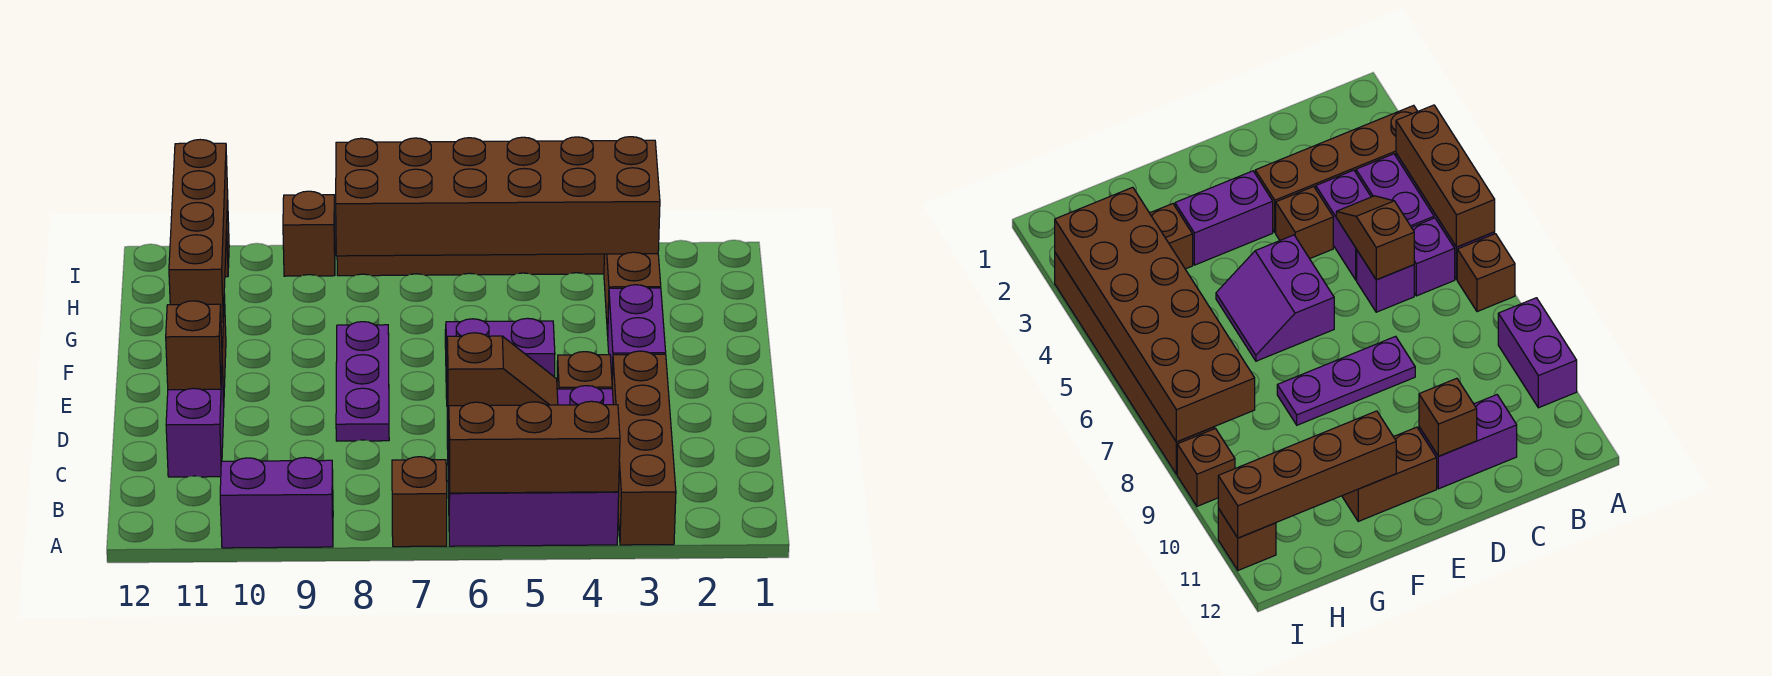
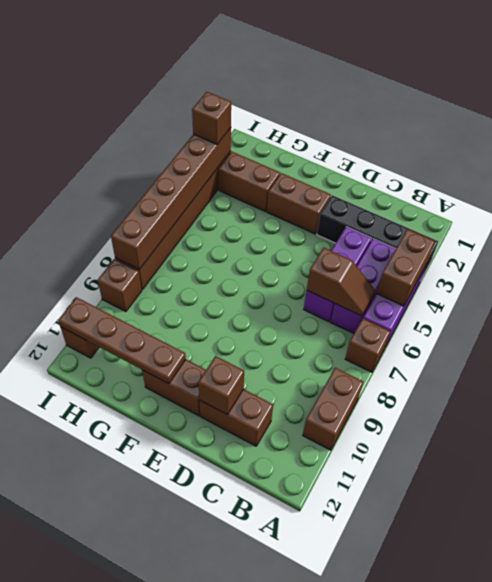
brown 1x4 brick [612,351,676,545] -> black 1x4 brick [317,195,438,279]
brown 1x3 brick [449,401,620,493] -> brown 1x2 brick [377,229,435,306]
purple 1x2 brick [220,458,333,548] -> brown 1x2 brick [303,368,363,450]
brown 1x2 slope [447,333,558,422] -> brown 1x2 slope turned to [307,248,375,316]
purple 1x2 brick [166,369,224,477] -> brown 1x2 brick [199,389,273,446]
brown 1x1 brick [557,352,612,389] -> brown 1x1 brick moved to [192,92,231,144]
purple 1x3 plate [336,322,389,441] -> none
purple 1x2 brick [608,285,666,376] -> brown 1x2 brick [267,173,331,234]
purple 2x2 slope [445,318,555,399] -> none
brown 1x4 brick [169,140,228,322] -> brown 1x4 plate [58,297,186,384]
brown 2x6 brick [336,137,660,256] -> brown 1x6 brick [111,128,231,270]

